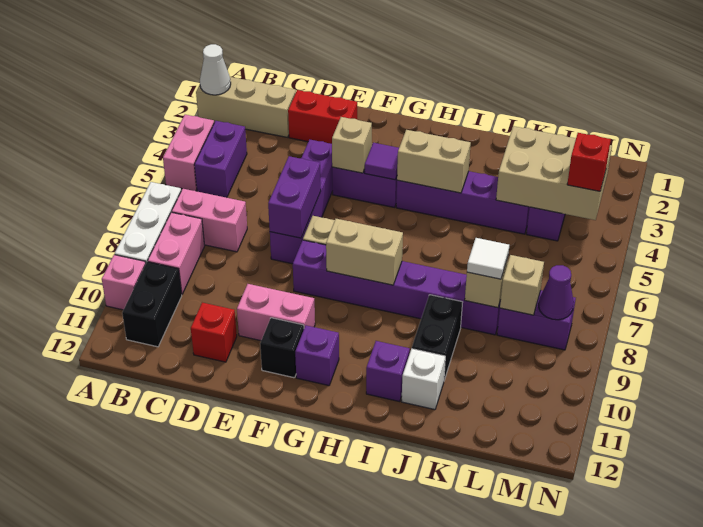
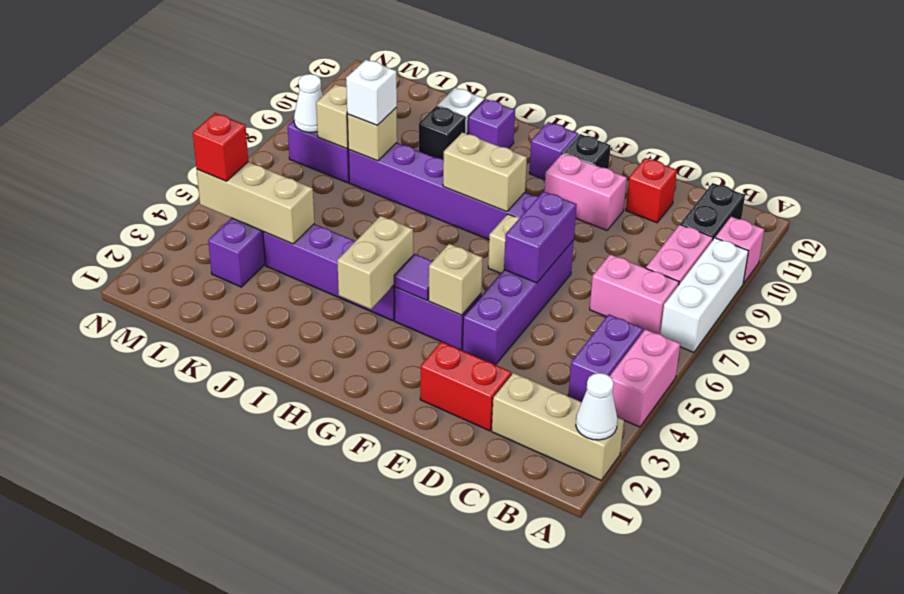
tan 1x2 brick [397,130,471,193] -> tan 1x2 brick turned to [337,216,413,309]
black 1x2 brick [412,295,462,380] -> black 1x1 brick [419,106,466,160]
tan 2x3 brick [496,126,612,220] -> tan 1x3 brick [197,162,314,244]
white 1x1 tile [467,238,509,279] -> white 1x1 brick [346,60,397,125]
purple 1x1 cone [539,265,574,320] -> white 1x1 cone [294,74,323,132]

